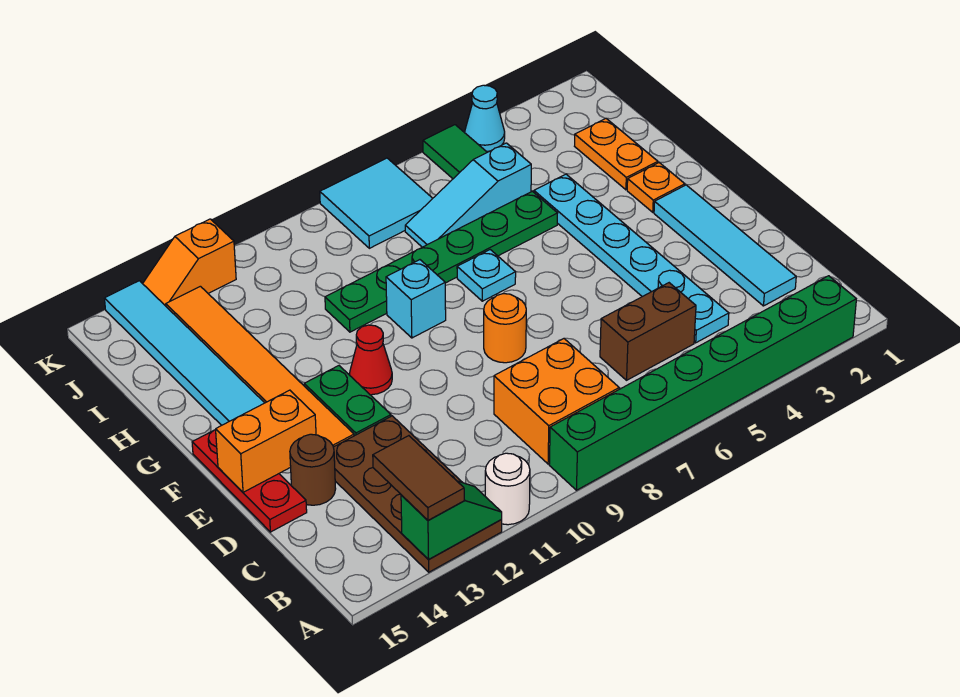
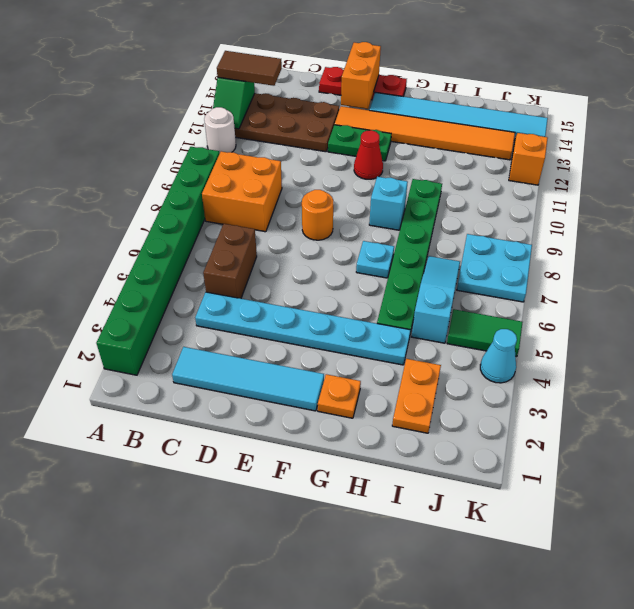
brown 1x1 round brick [290,434,336,505] -> none
orange 1x2 plate [575,118,658,190] -> orange 1x2 plate turned to [392,359,441,433]
cyan 2x2 tile [320,158,433,248] -> cyan 2x2 plate [457,234,532,302]

